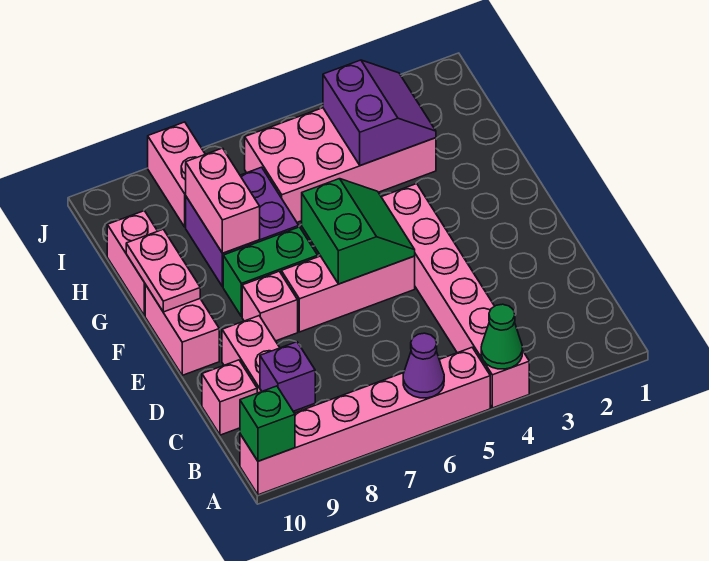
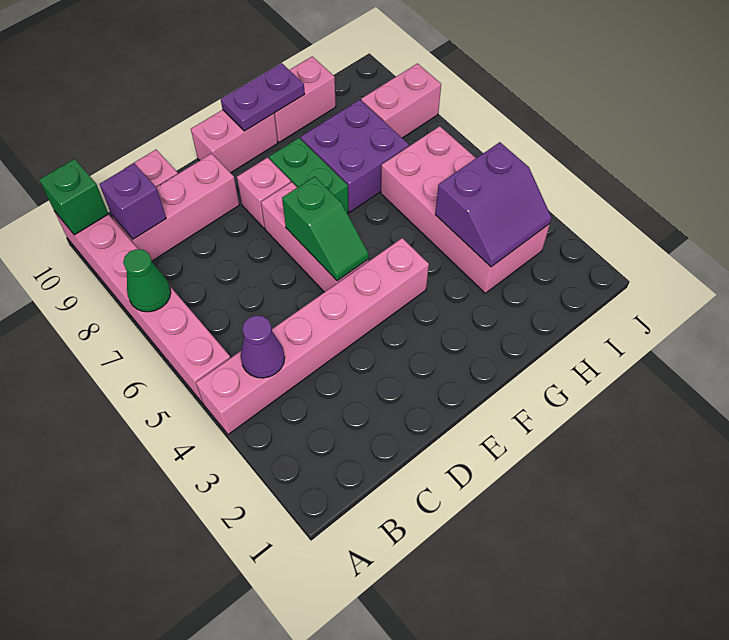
green 1x1 cone [481,304,522,369] -> green 1x1 cone moved to [123,249,171,312]
purple 1x1 cone [403,333,444,398] -> purple 1x1 cone moved to [241,316,285,378]
green 2x2 slope [302,179,415,284] -> green 1x2 slope [282,177,369,281]
pink 1x2 plate [126,229,200,312] -> purple 1x2 plate [221,63,305,131]
pink 1x2 brick [186,148,260,253] -> none

